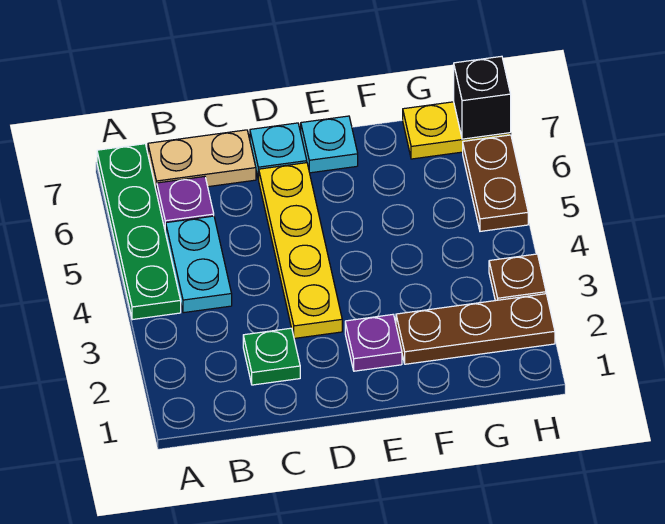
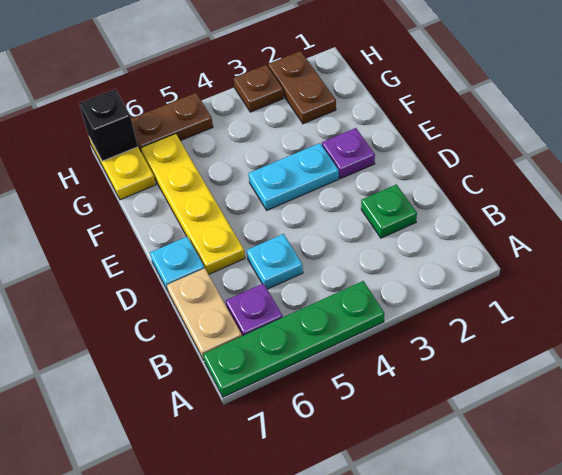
cyan 1x2 plate [166,216,232,313] -> cyan 1x2 plate moved to [248,143,339,210]
yellow 1x4 plate [258,163,342,338] -> yellow 1x4 plate turned to [141,134,245,274]
cyan 1x1 plate [301,116,358,173] -> cyan 1x1 plate moved to [247,234,303,289]
brown 1x3 plate [396,294,555,364] -> brown 1x2 plate [268,51,336,124]

